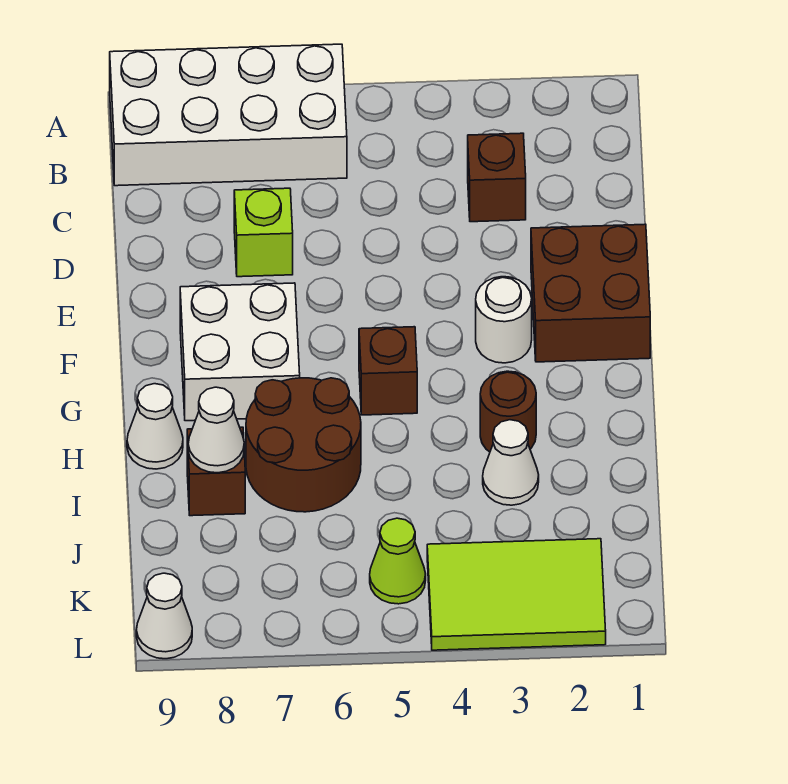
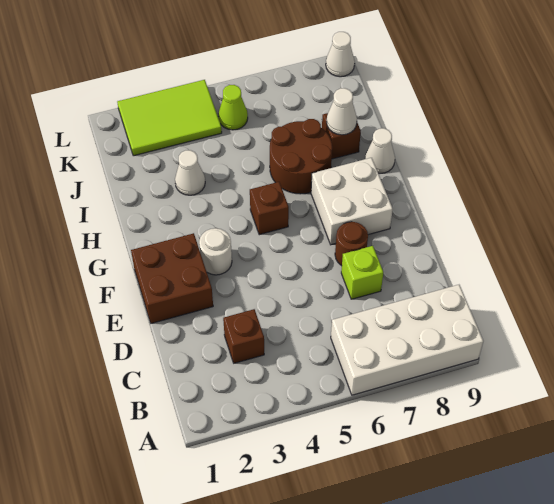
brown 1x1 round brick [480,371,536,452] -> brown 1x1 round brick moved to [335,222,368,266]

